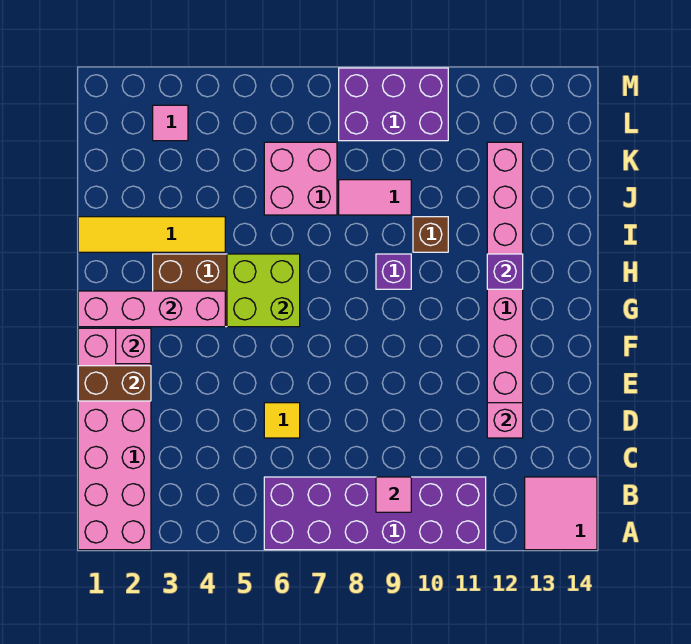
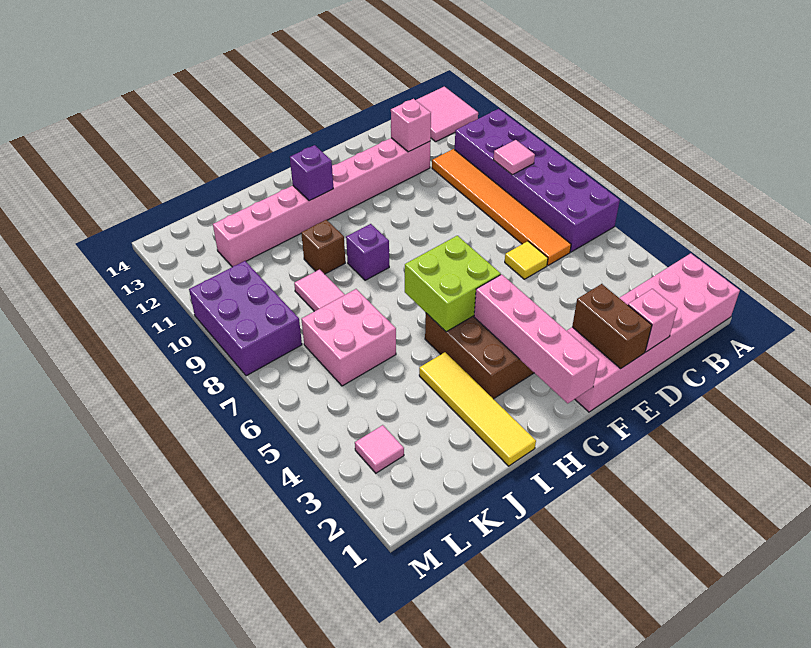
none -> orange 1x6 tile [432,149,571,265]
pink 1x1 brick [116,328,151,364] -> pink 1x1 brick moved to [628,289,677,352]

